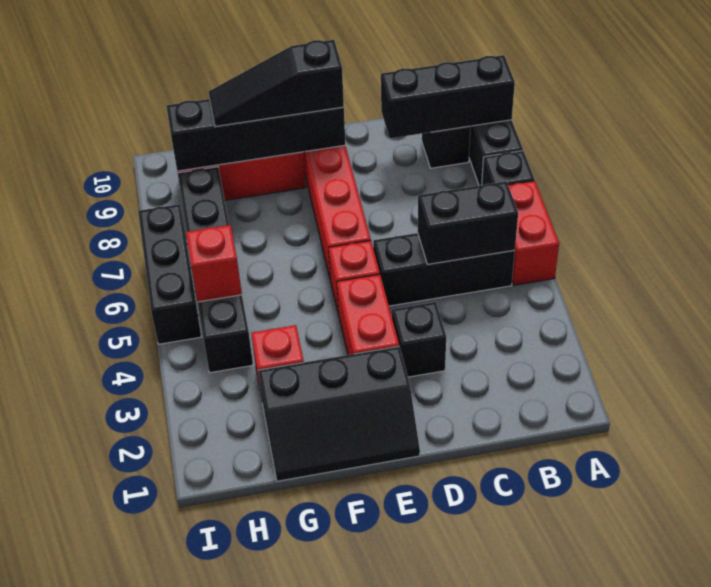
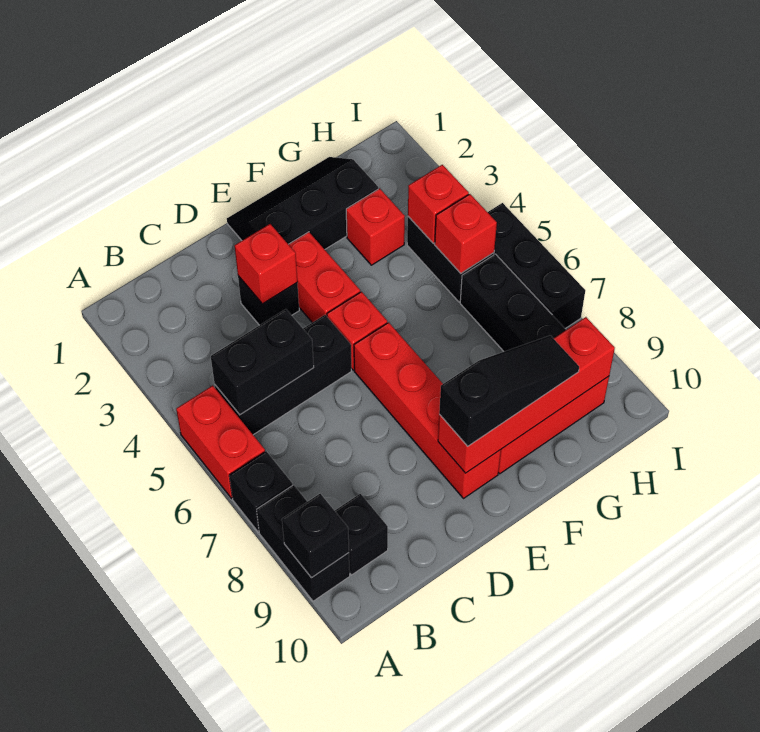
black 1x3 brick [381,55,515,138] -> black 1x1 brick [282,494,349,578]
none -> red 1x1 brick [235,224,297,304]
black 1x4 brick [166,99,346,171] -> red 1x4 brick [438,317,615,473]
none -> red 1x1 brick [408,165,469,243]

